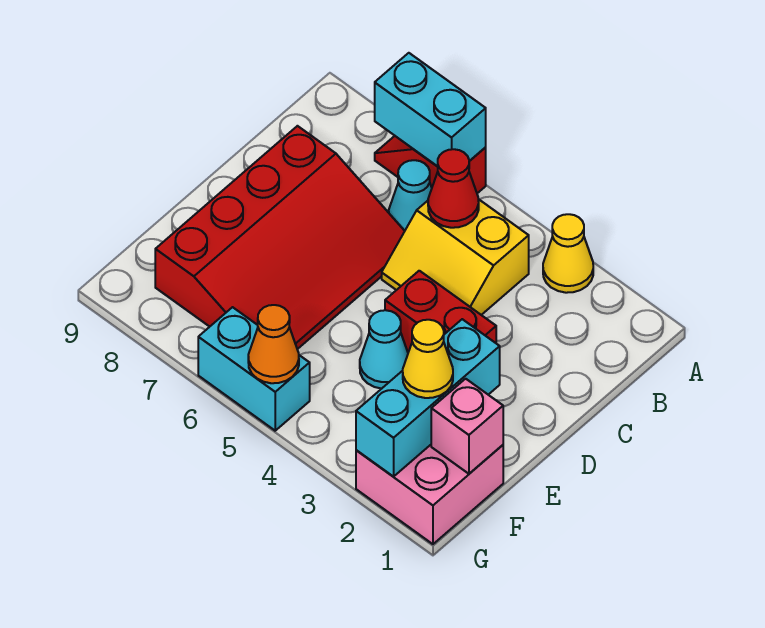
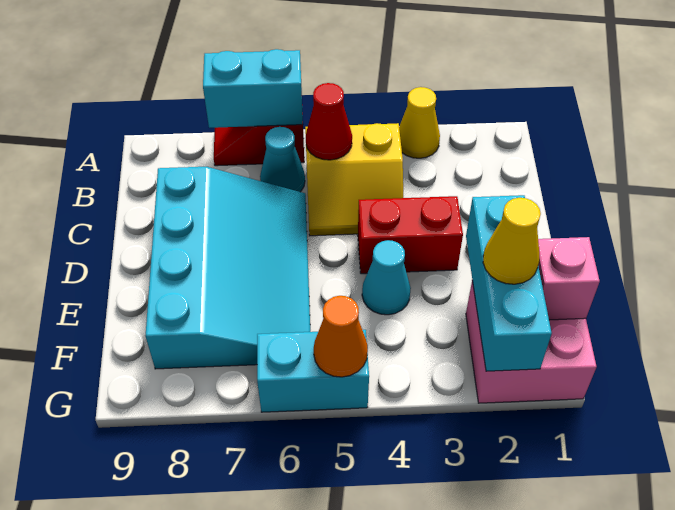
red 3x4 slope [155,126,405,349] -> cyan 3x4 slope [145,167,310,369]

